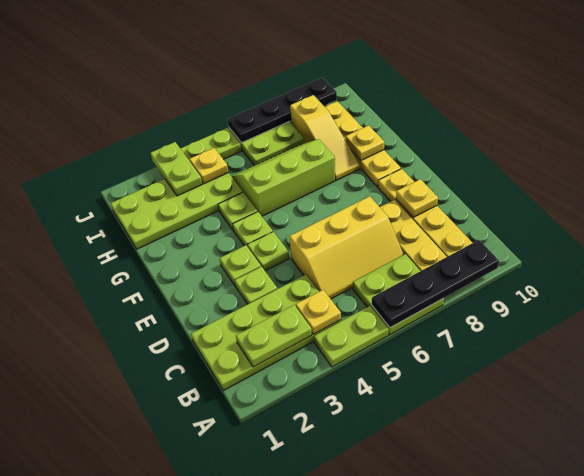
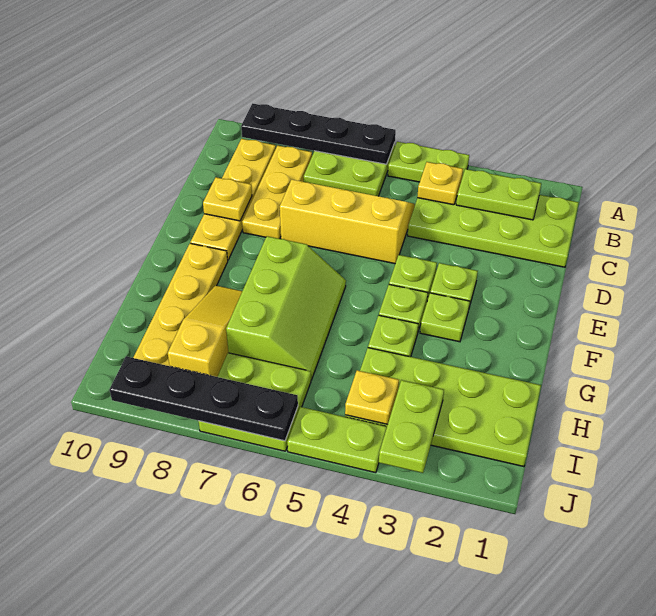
lime 1x1 plate [235,267,277,304] -> lime 1x1 plate moved to [420,293,470,342]
lime 2x3 slope [232,139,335,216] -> lime 2x3 slope turned to [226,236,346,380]
yellow 1x1 plate [346,125,384,160] -> none

